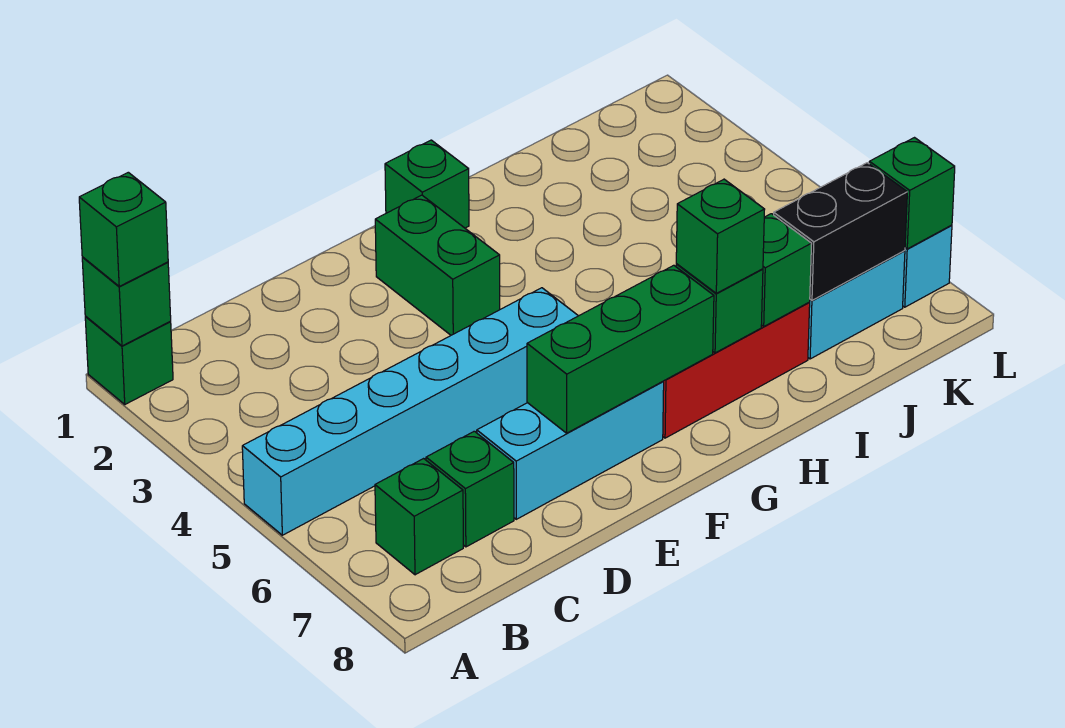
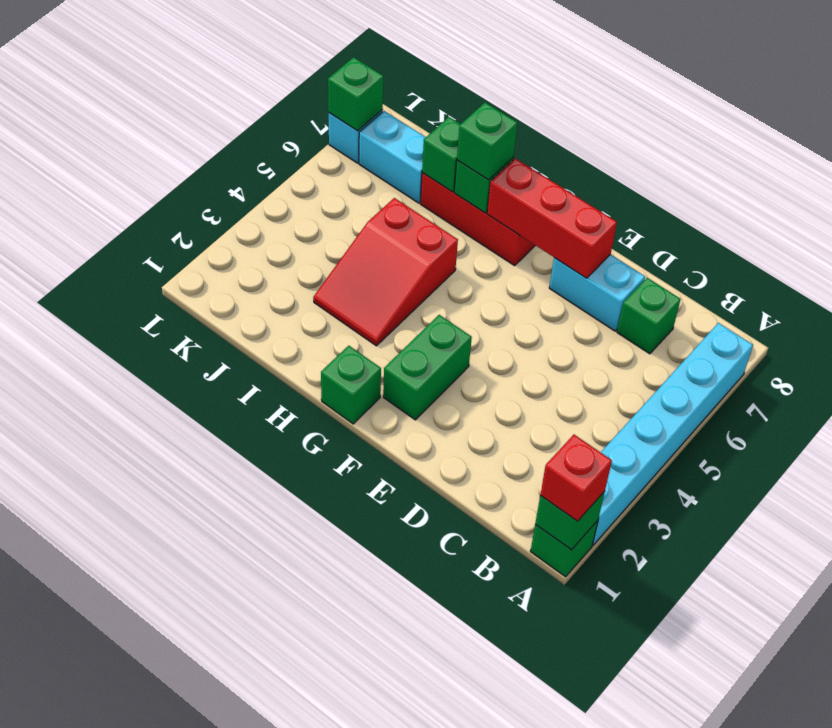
green 1x1 brick [79,172,168,286] -> red 1x1 brick [540,435,612,521]
cyan 1x6 brick [242,288,578,535] -> cyan 1x6 brick turned to [592,323,753,545]
green 1x1 brick [375,459,463,575] -> none
cyan 1x3 brick [477,382,664,519] -> cyan 1x2 brick [549,254,645,331]
green 1x3 brick [527,265,714,433] -> red 1x3 brick [487,158,617,278]
none -> red 2x3 slope [313,198,458,346]
black 1x2 brick [774,163,907,300] -> none

